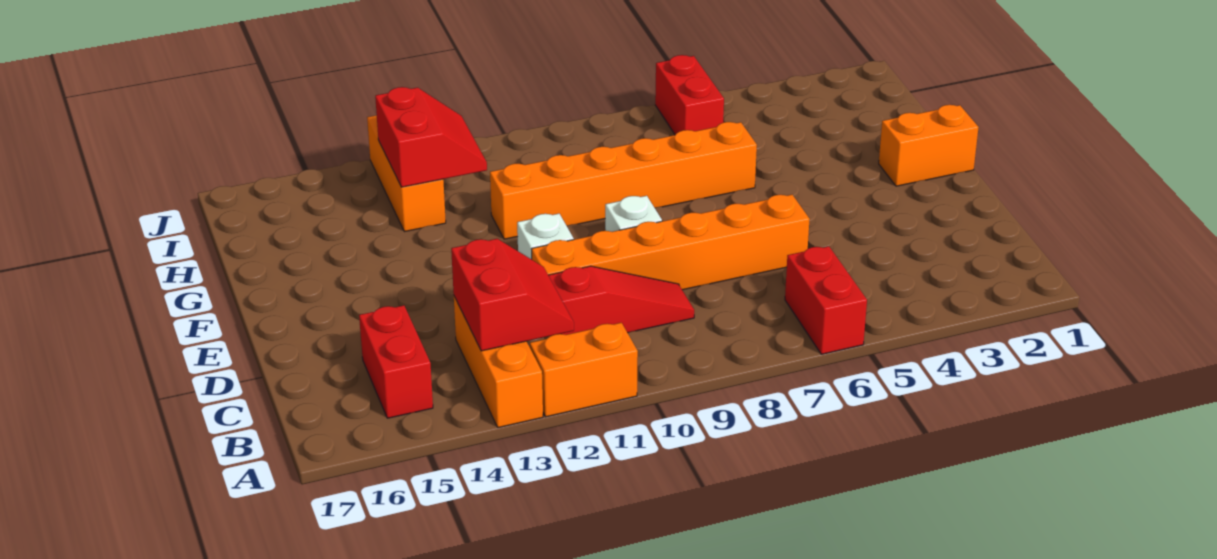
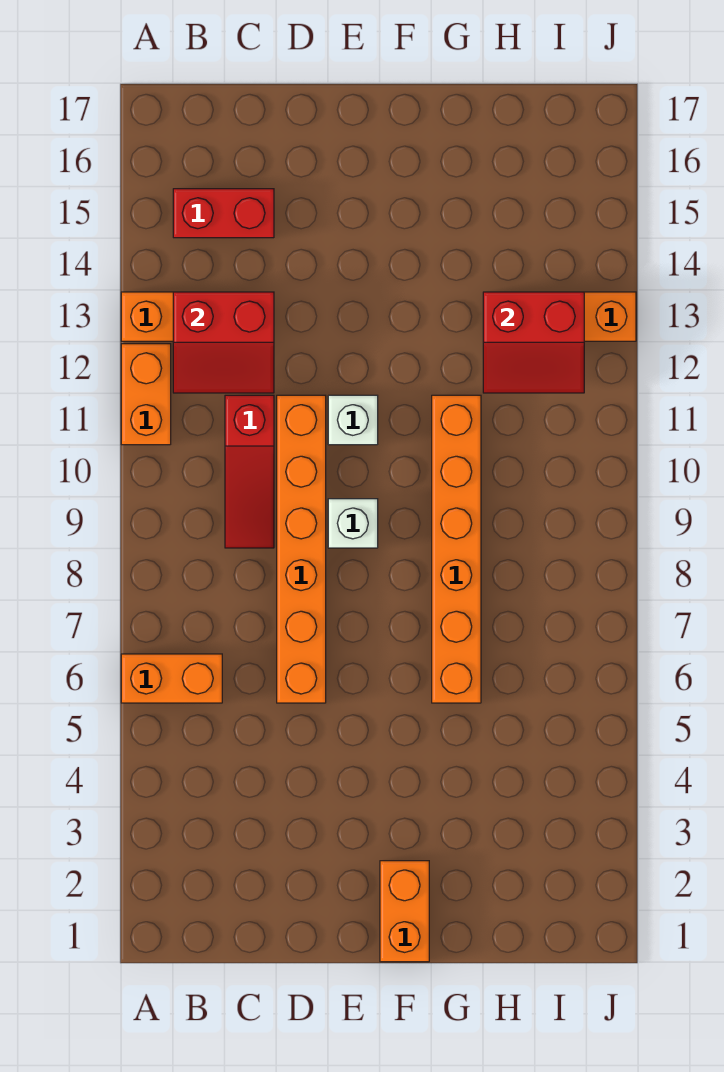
red 1x2 brick [785,246,867,354] -> orange 1x2 brick [121,654,222,703]
red 1x2 brick [655,55,724,135] -> none

